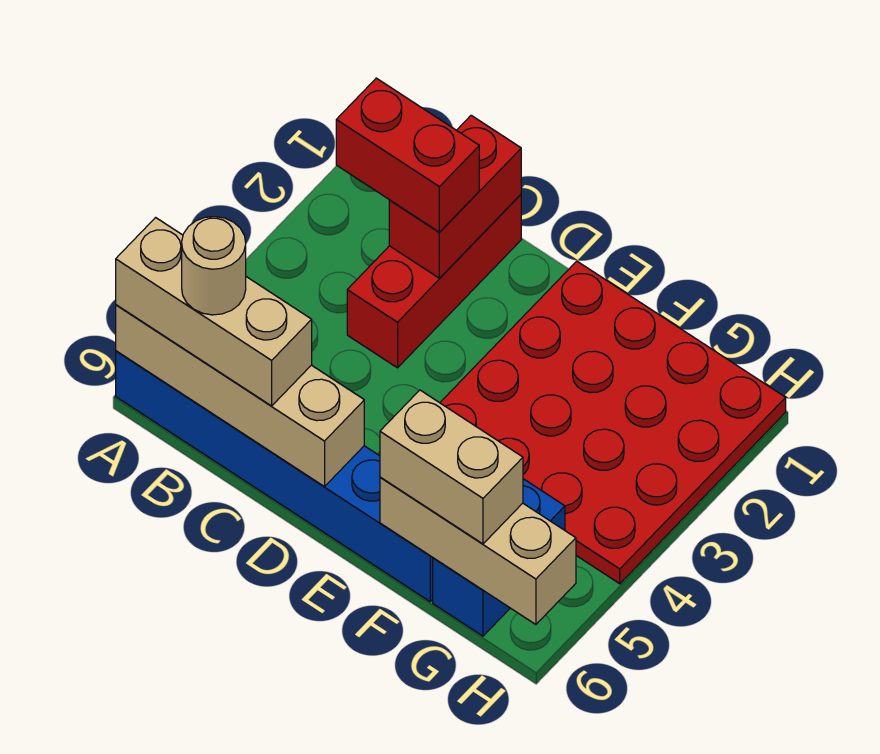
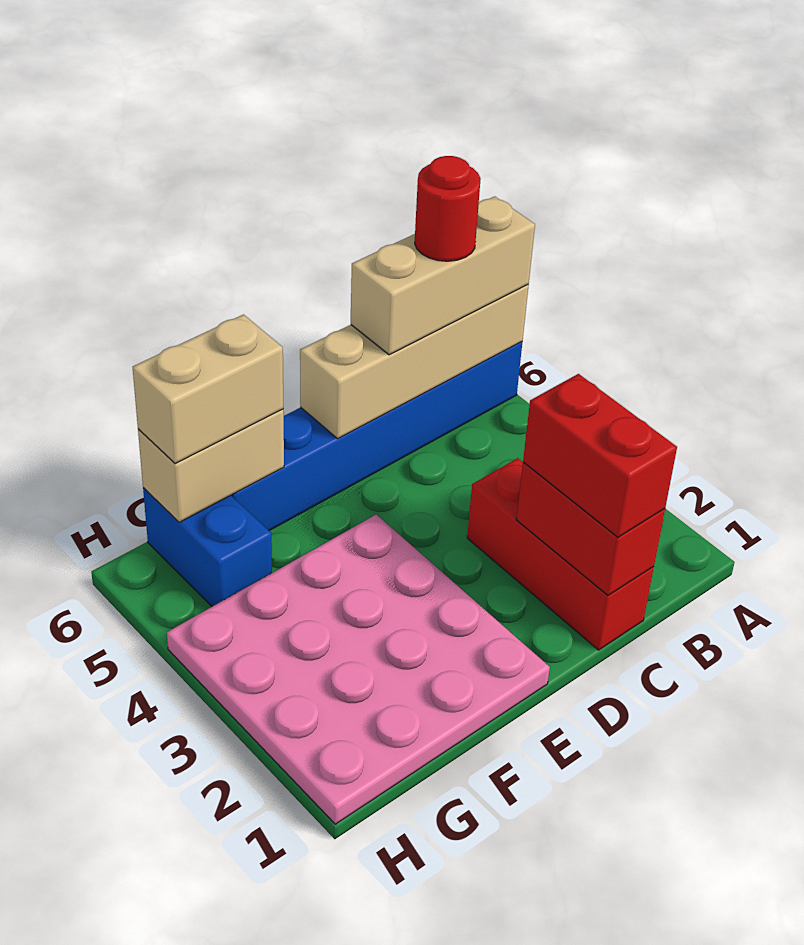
red 1x2 brick [336,78,479,232] -> red 1x2 brick turned to [523,374,677,537]
tan 1x1 round brick [182,217,246,315] -> red 1x1 round brick [415,156,481,261]
red 4x4 plate [440,261,786,584] -> pink 4x4 plate [167,515,550,824]
tan 1x3 brick [380,477,576,625] -> tan 1x2 brick [138,409,284,522]

